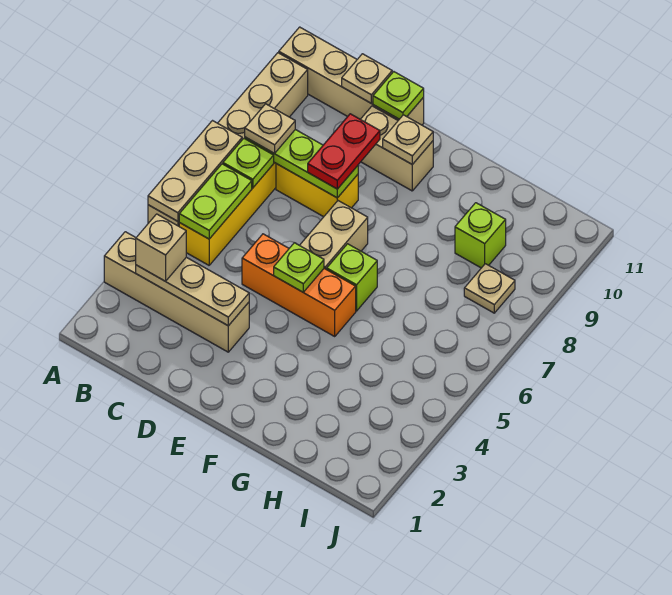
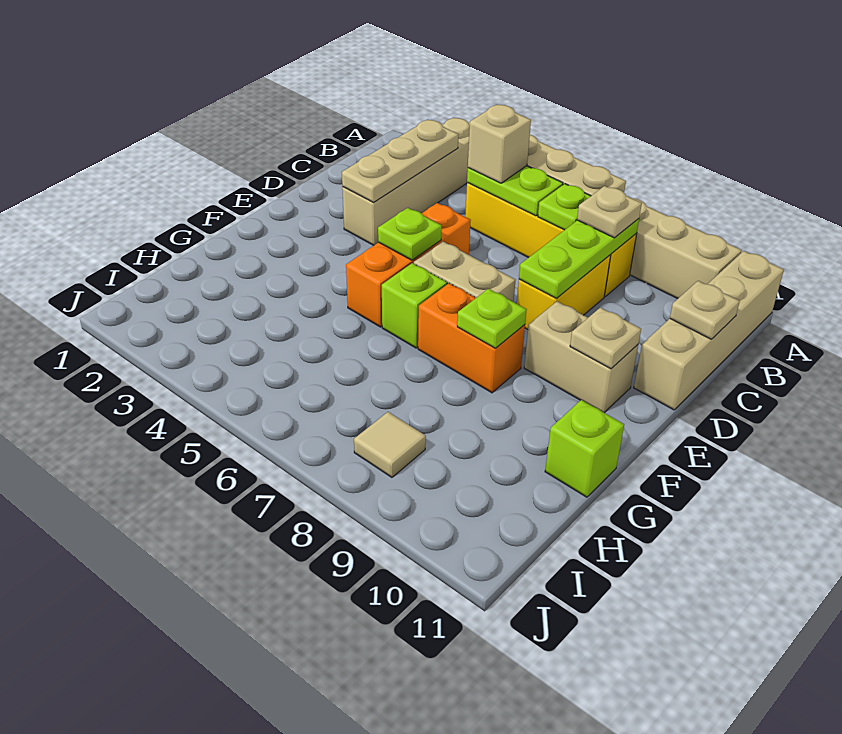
tan 1x1 brick [136,214,186,281] -> tan 1x1 brick moved to [468,105,531,183]
red 1x2 plate [308,114,380,189] -> none
tan 1x2 brick [361,106,433,191] -> tan 1x2 brick turned to [524,302,638,413]
lime 1x1 plate [373,72,424,119] -> lime 1x1 plate moved to [457,289,527,348]
none -> orange 1x2 brick [418,283,525,393]
lime 1x1 brick [455,203,506,268] -> lime 1x1 brick moved to [545,400,624,497]
tan 1x1 plate [464,264,515,313] -> tan 1x1 tile [354,412,426,477]

